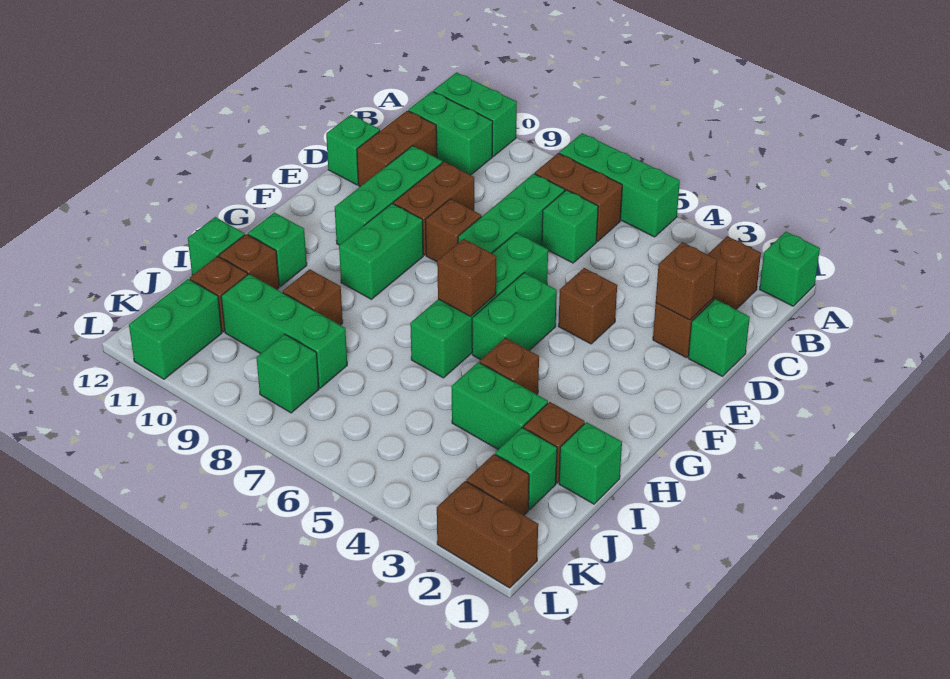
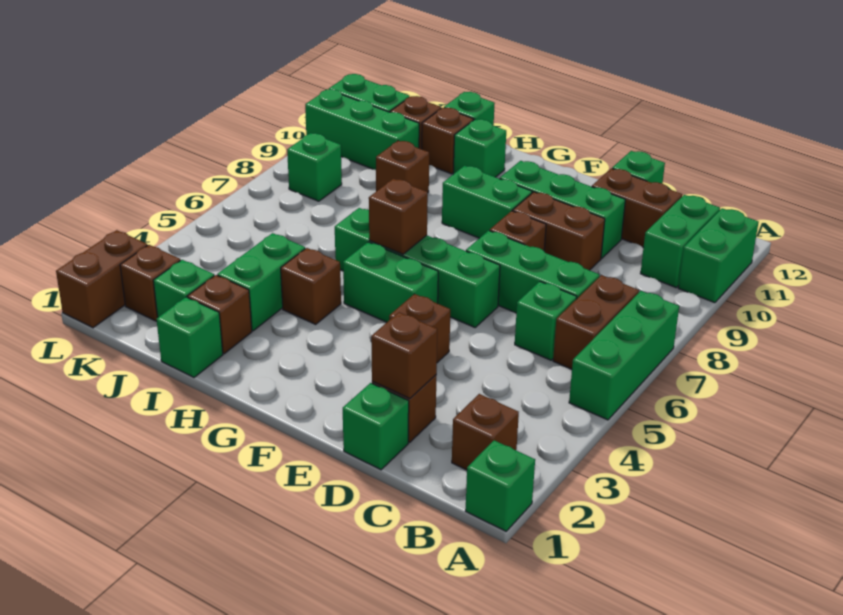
green 1x3 brick [221,274,347,388] -> green 1x3 brick turned to [305,89,419,170]

